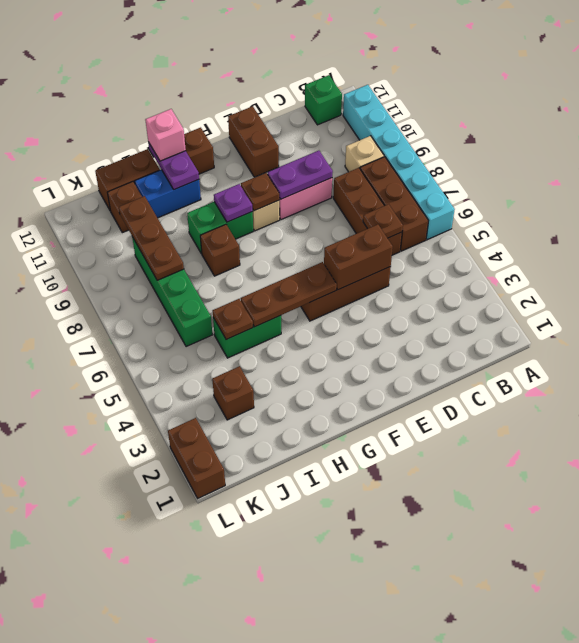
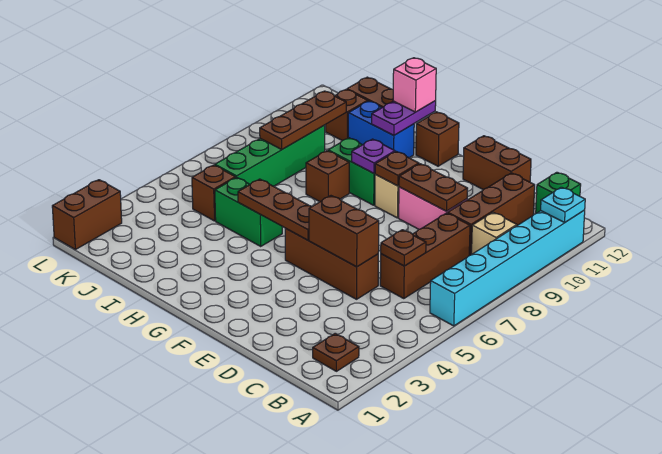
none -> cyan 1x1 plate [541,187,585,222]
brown 1x3 brick [360,157,428,251] -> brown 1x3 brick moved to [448,173,535,256]
purple 1x2 plate [268,151,333,199] -> brown 1x2 plate [399,164,468,211]
brown 1x2 brick [228,106,279,177] -> brown 1x2 brick turned to [463,136,531,190]
brown 1x1 plate [213,299,253,339] -> brown 1x1 plate moved to [313,333,359,371]
brown 1x1 brick [212,366,254,420] -> brown 1x1 brick moved to [192,165,236,221]

